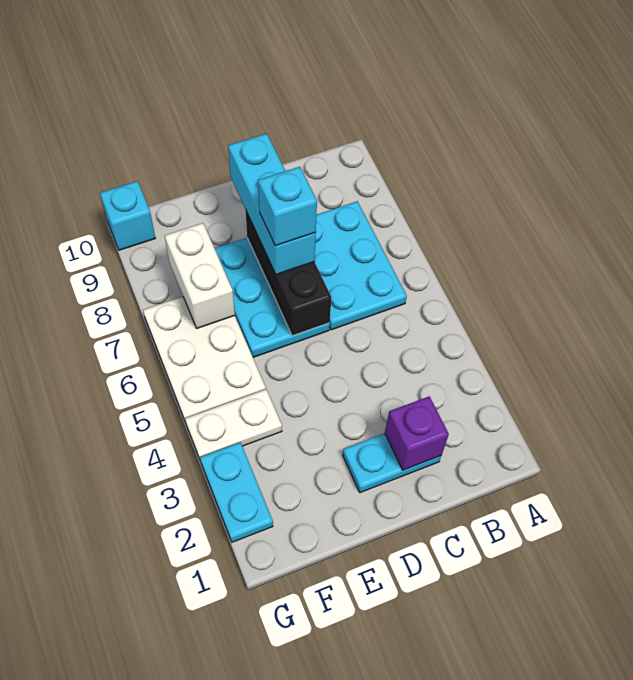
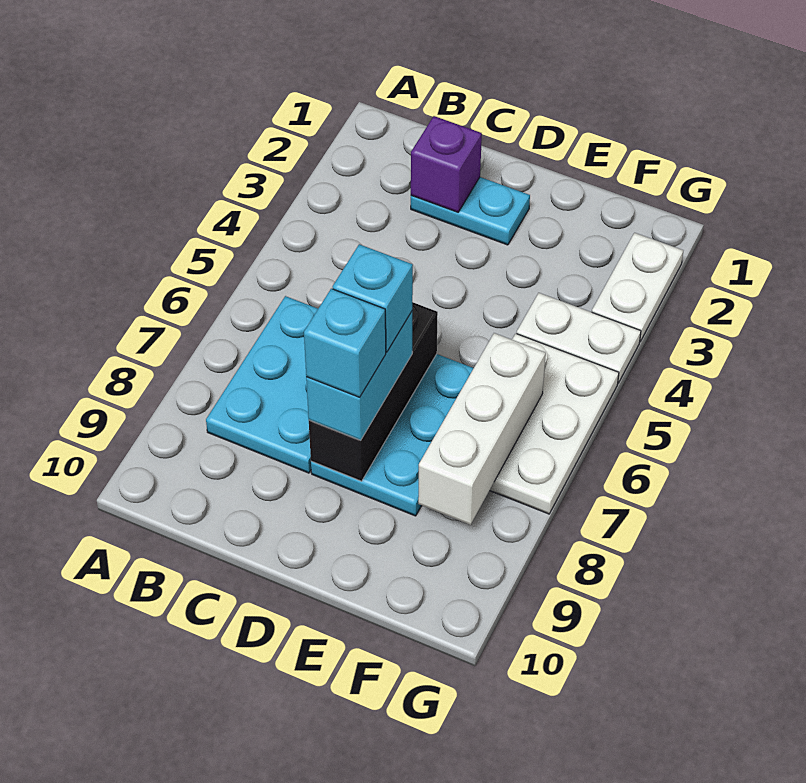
cyan 1x3 brick [228,133,316,275] -> cyan 1x2 brick [306,312,412,440]
white 1x2 brick [165,223,235,328] -> white 1x3 brick [418,333,546,525]
cyan 1x2 plate [200,442,273,542] -> white 1x2 plate [592,233,683,341]
cyan 1x1 brick [100,181,155,250] -> cyan 1x1 brick moved to [304,289,386,397]

